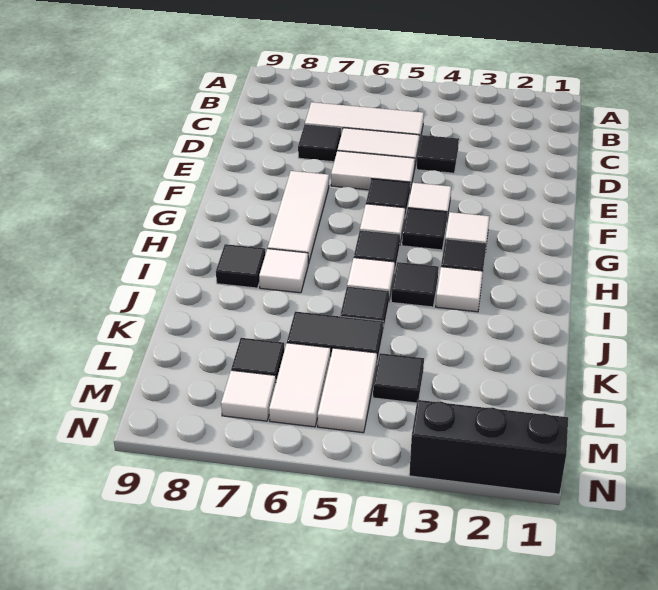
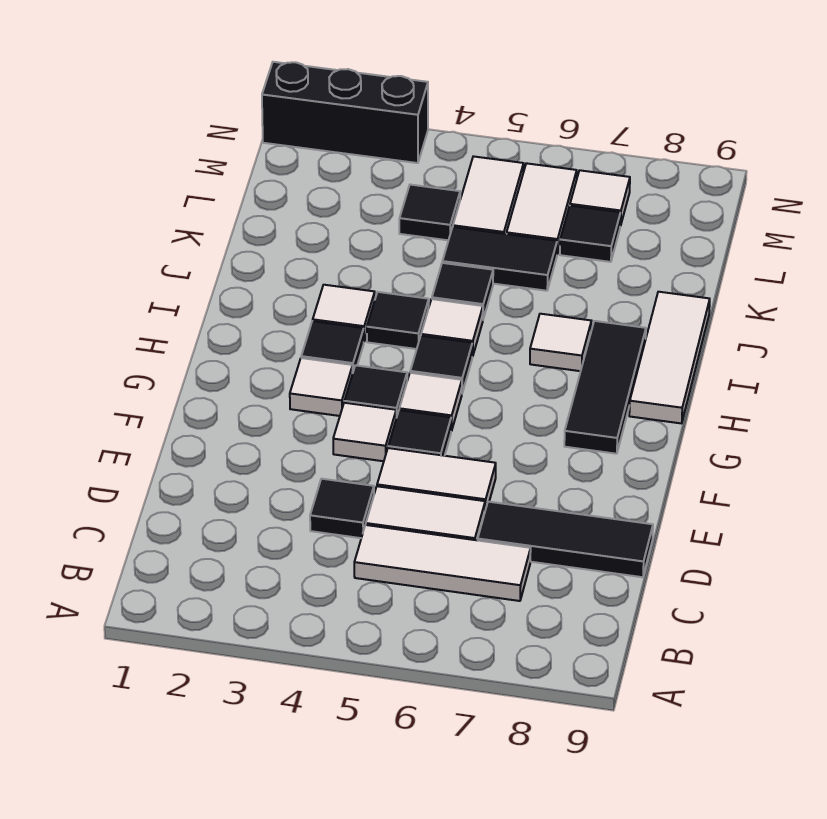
black 1x1 tile [298,124,341,162] -> black 1x3 tile [478,502,653,577]
white 1x3 tile [268,171,329,264] -> white 1x3 tile moved to [629,292,710,423]
black 1x1 tile [216,244,265,288] -> black 1x3 tile [564,321,646,454]

